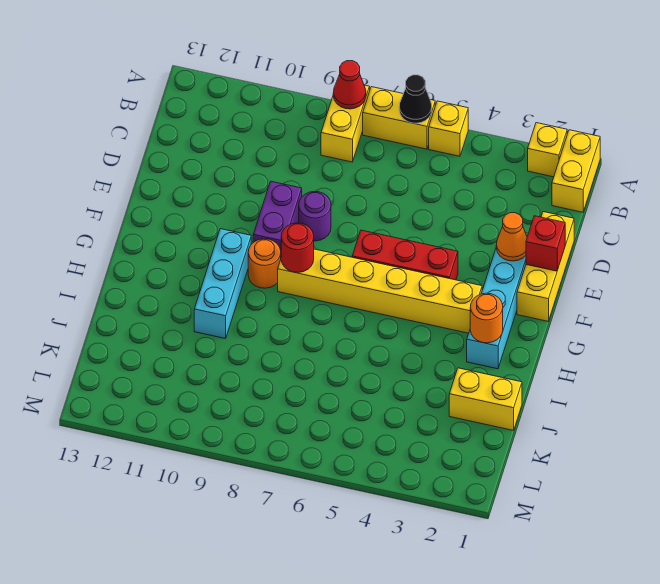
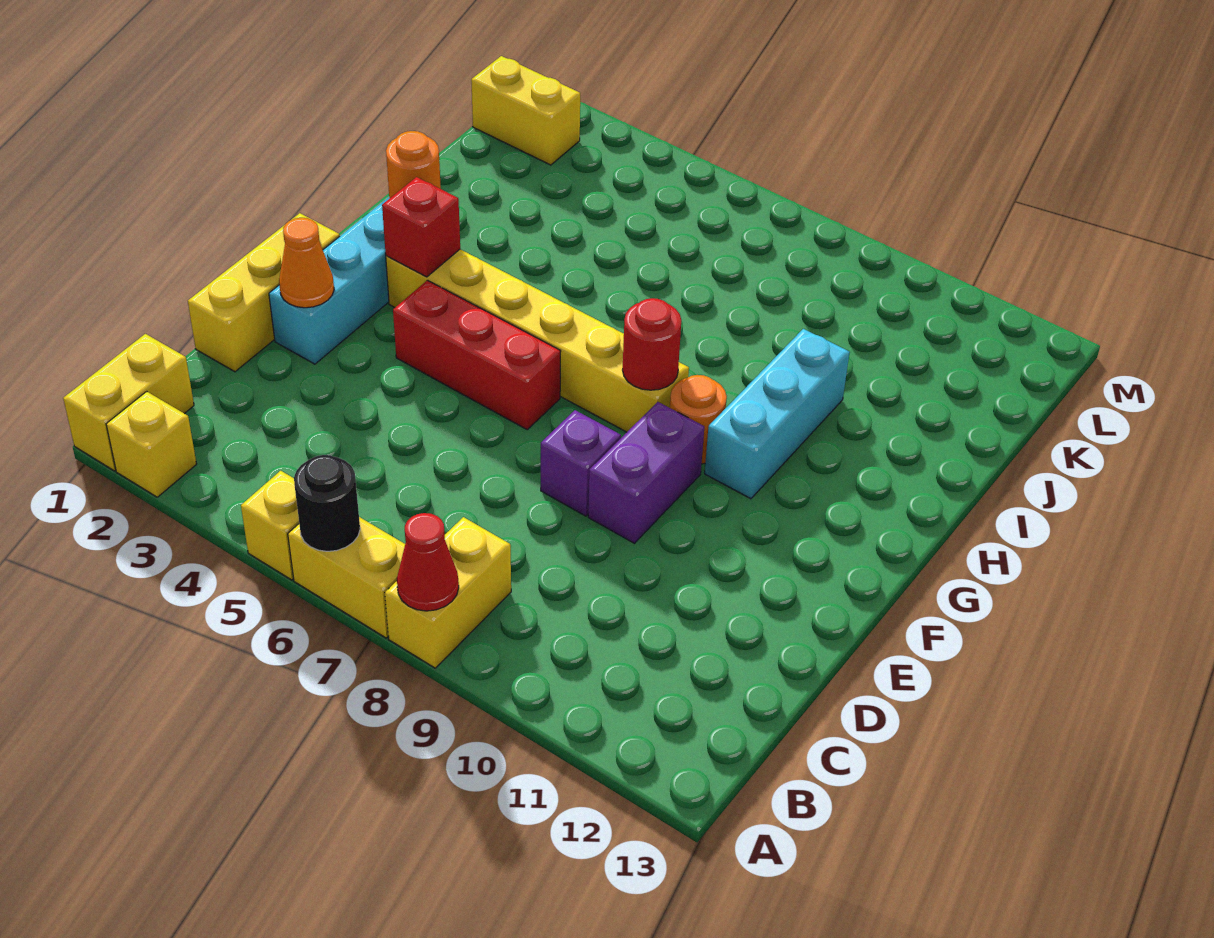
black 1x1 cone [399,75,432,123] -> black 1x1 round brick [294,455,360,551]
red 1x1 brick [526,216,565,271] -> red 1x1 brick moved to [382,177,460,277]
purple 1x1 round brick [299,191,331,241] -> purple 1x1 brick [541,410,621,516]
yellow 1x2 brick [449,368,522,430] -> yellow 1x2 brick moved to [471,56,580,165]

